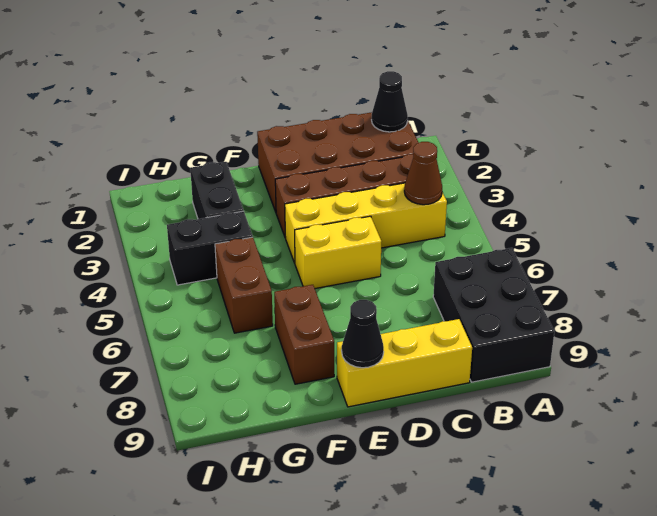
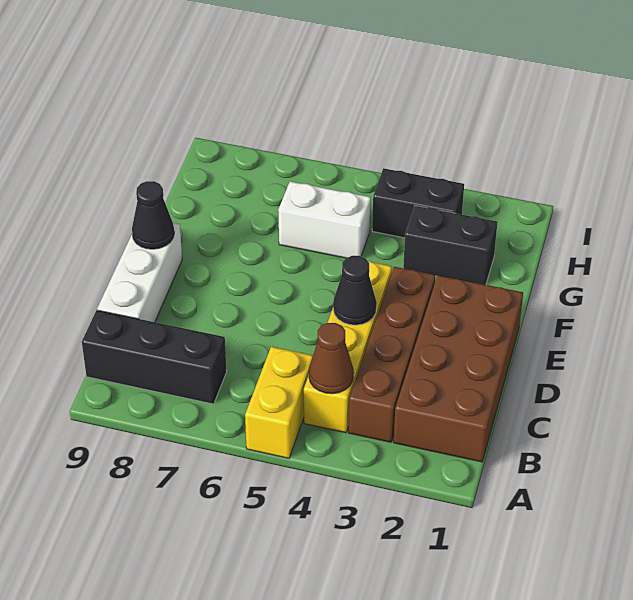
black 2x3 brick [433,248,554,382] -> black 1x3 brick [82,310,227,404]
black 1x1 cone [372,71,408,132] -> black 1x1 cone moved to [333,256,377,325]
yellow 1x3 brick [337,319,472,407] -> white 1x3 brick [97,223,182,322]
yellow 1x2 brick [295,216,381,289] -> yellow 1x2 brick moved to [245,347,313,458]
brown 1x2 brick [274,285,334,384] -> none
black 1x2 brick [167,211,253,285] -> black 1x2 brick turned to [372,168,464,238]
brown 1x2 brick [215,237,273,333] -> white 1x2 brick [278,181,371,258]

